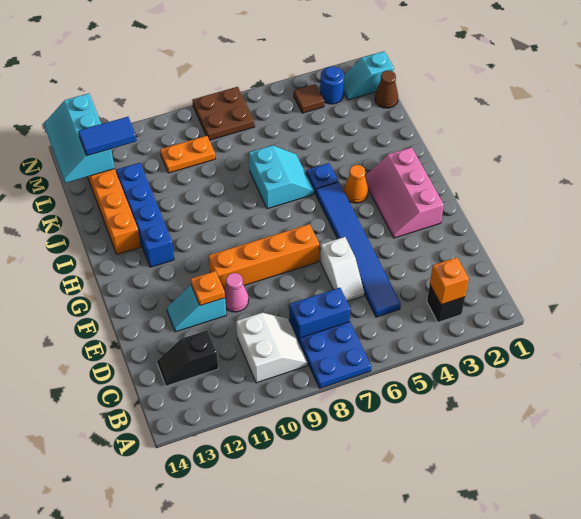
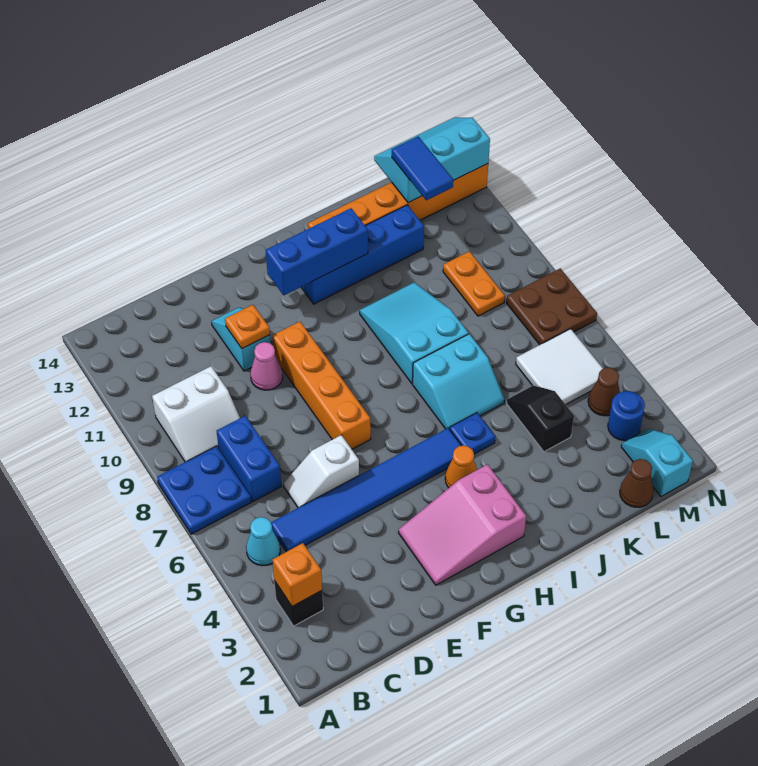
none -> cyan 1x1 cone [246,517,280,566]
black 1x2 slope [157,330,218,386] -> black 1x2 slope moved to [506,385,574,452]
pink 2x3 slope [365,147,444,238] -> pink 2x3 slope turned to [398,465,526,585]
none -> blue 1x3 brick [266,208,368,295]
none -> cyan 2x3 slope [360,282,468,383]
none -> white 2x2 tile [516,329,603,405]
brown 1x1 tile [294,84,324,113] -> brown 1x1 cone [588,368,620,416]

